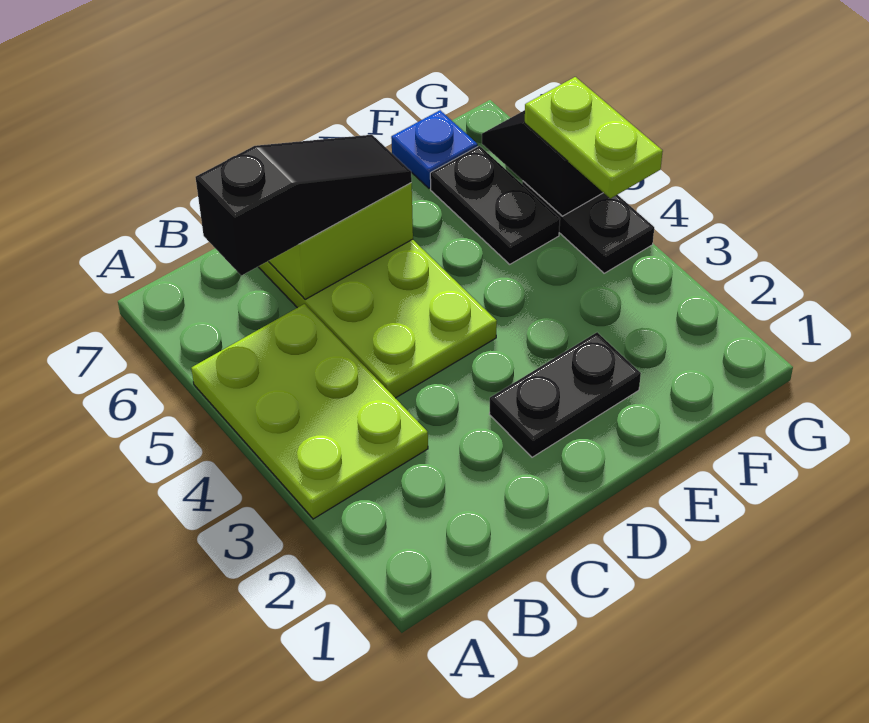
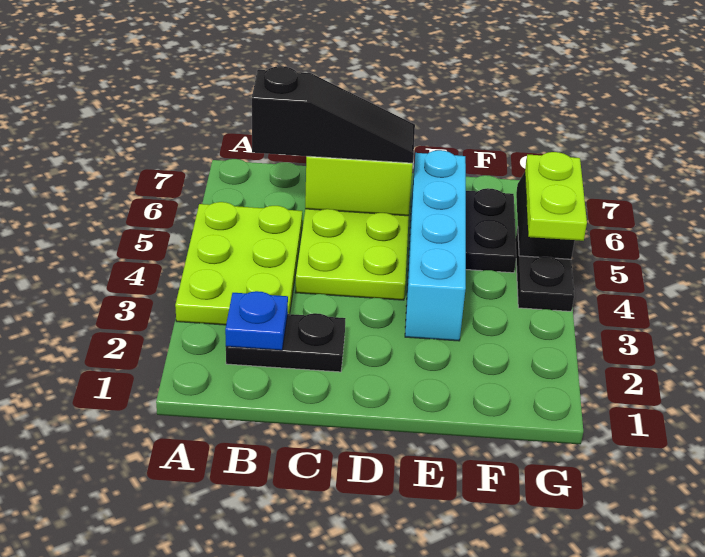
black 1x2 plate [489,332,641,457] -> black 1x2 plate moved to [226,313,345,372]
none -> cyan 1x4 brick [405,150,466,341]
blue 1x1 plate [391,110,478,188] -> blue 1x1 plate moved to [225,291,288,350]

